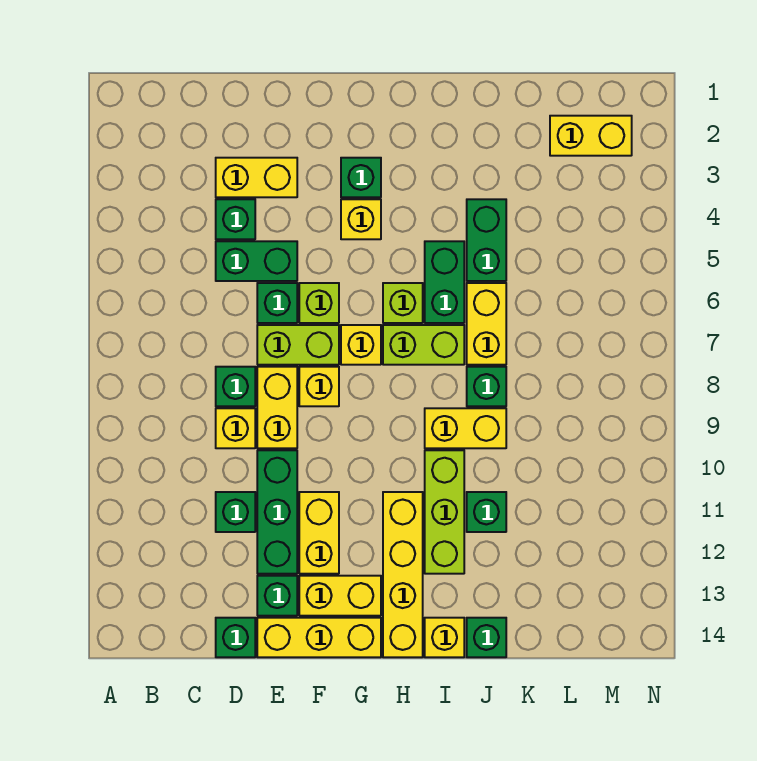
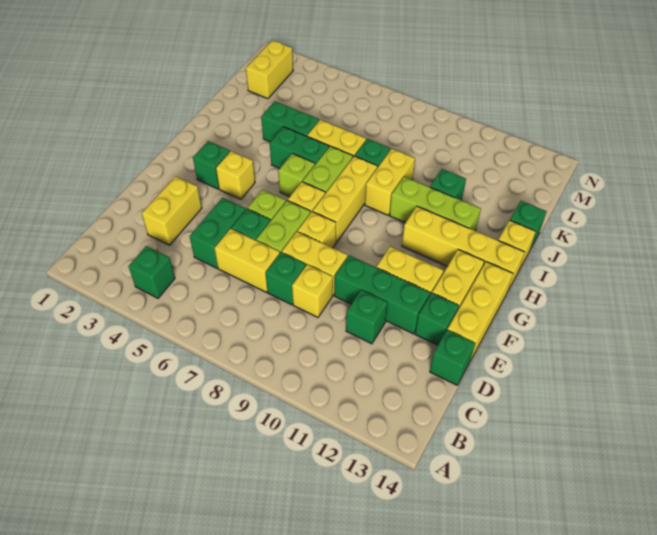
green 1x1 brick [216,199,255,239] -> green 1x1 brick moved to [129,246,175,298]
none -> yellow 1x2 brick [214,229,280,292]
none -> yellow 1x3 brick [313,156,377,243]

